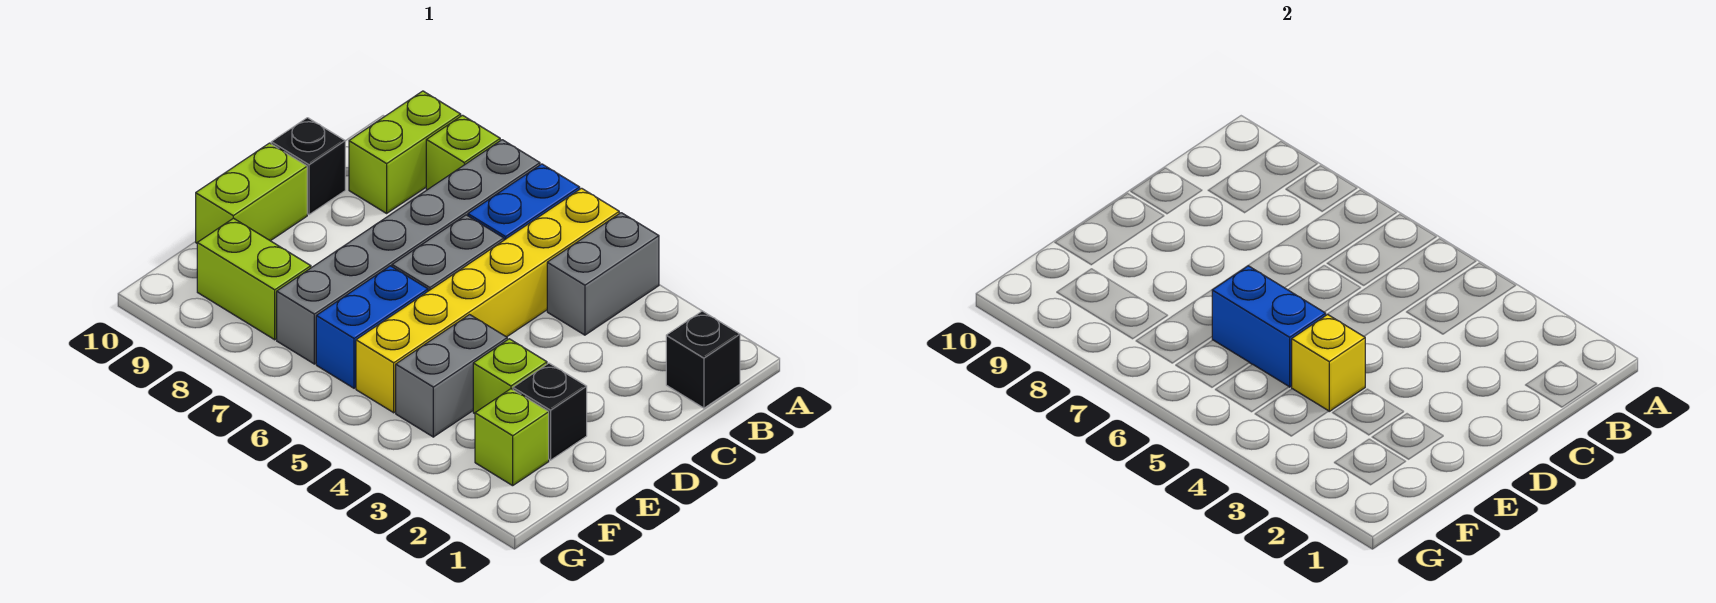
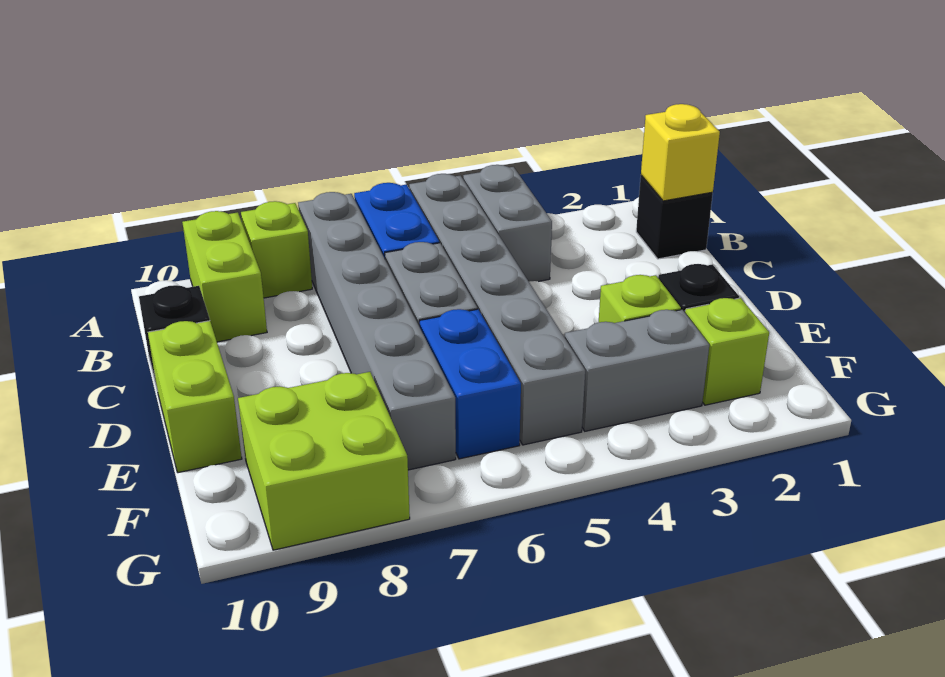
yellow 1x6 brick [356,188,619,413] -> grey 1x6 brick [409,174,585,445]
grey 1x2 brick [396,315,507,437] -> grey 1x2 brick turned to [565,310,709,431]
yellow 1x1 brick [1292,315,1365,411] -> yellow 1x1 brick moved to [641,104,720,201]
blue 1x2 brick [1212,266,1326,387] -> none
lime 1x2 brick [197,218,311,340] -> lime 2x2 brick [238,372,410,550]

